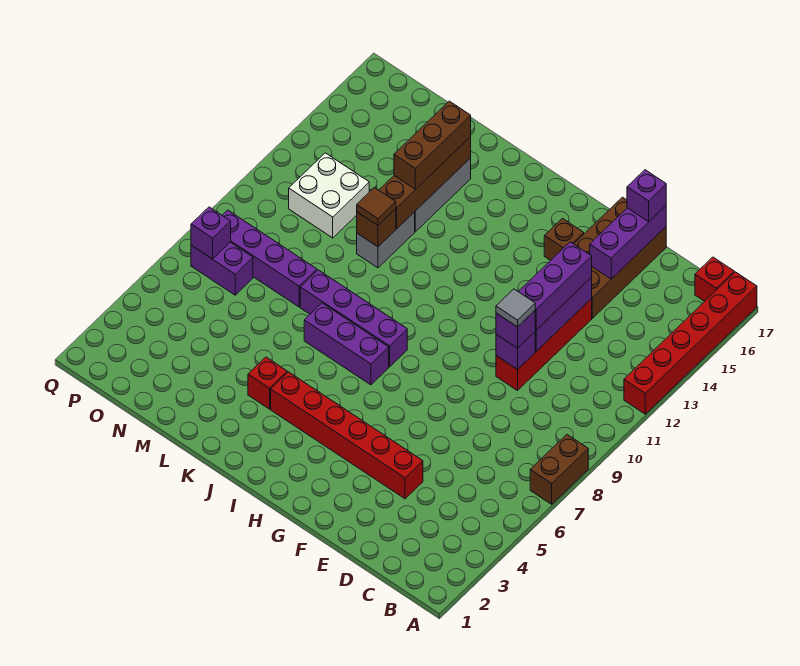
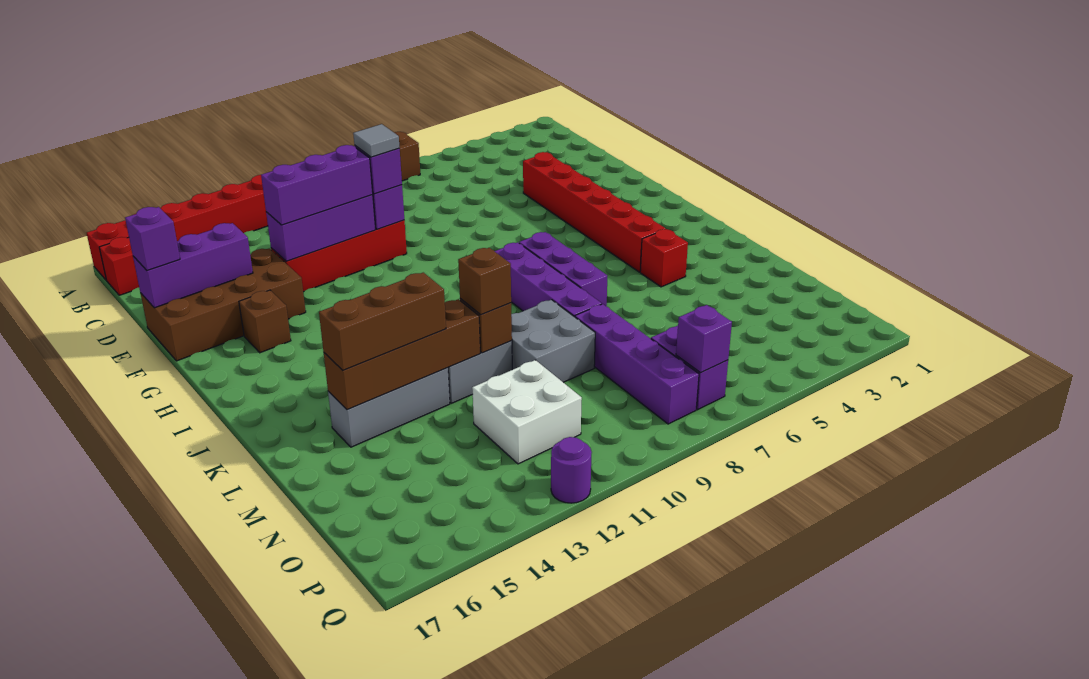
none -> grey 2x2 brick [511,300,595,382]
brown 1x1 tile [357,188,396,225] -> brown 1x1 brick [458,248,511,315]
none -> purple 1x1 round brick [551,437,592,503]

